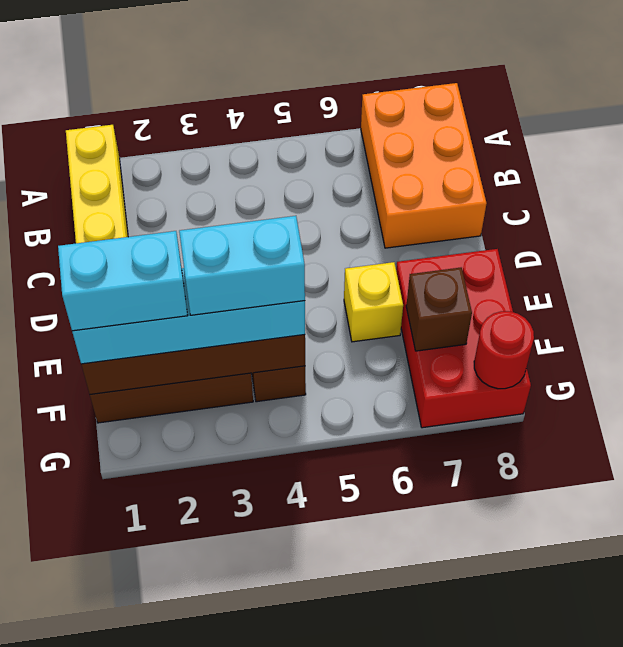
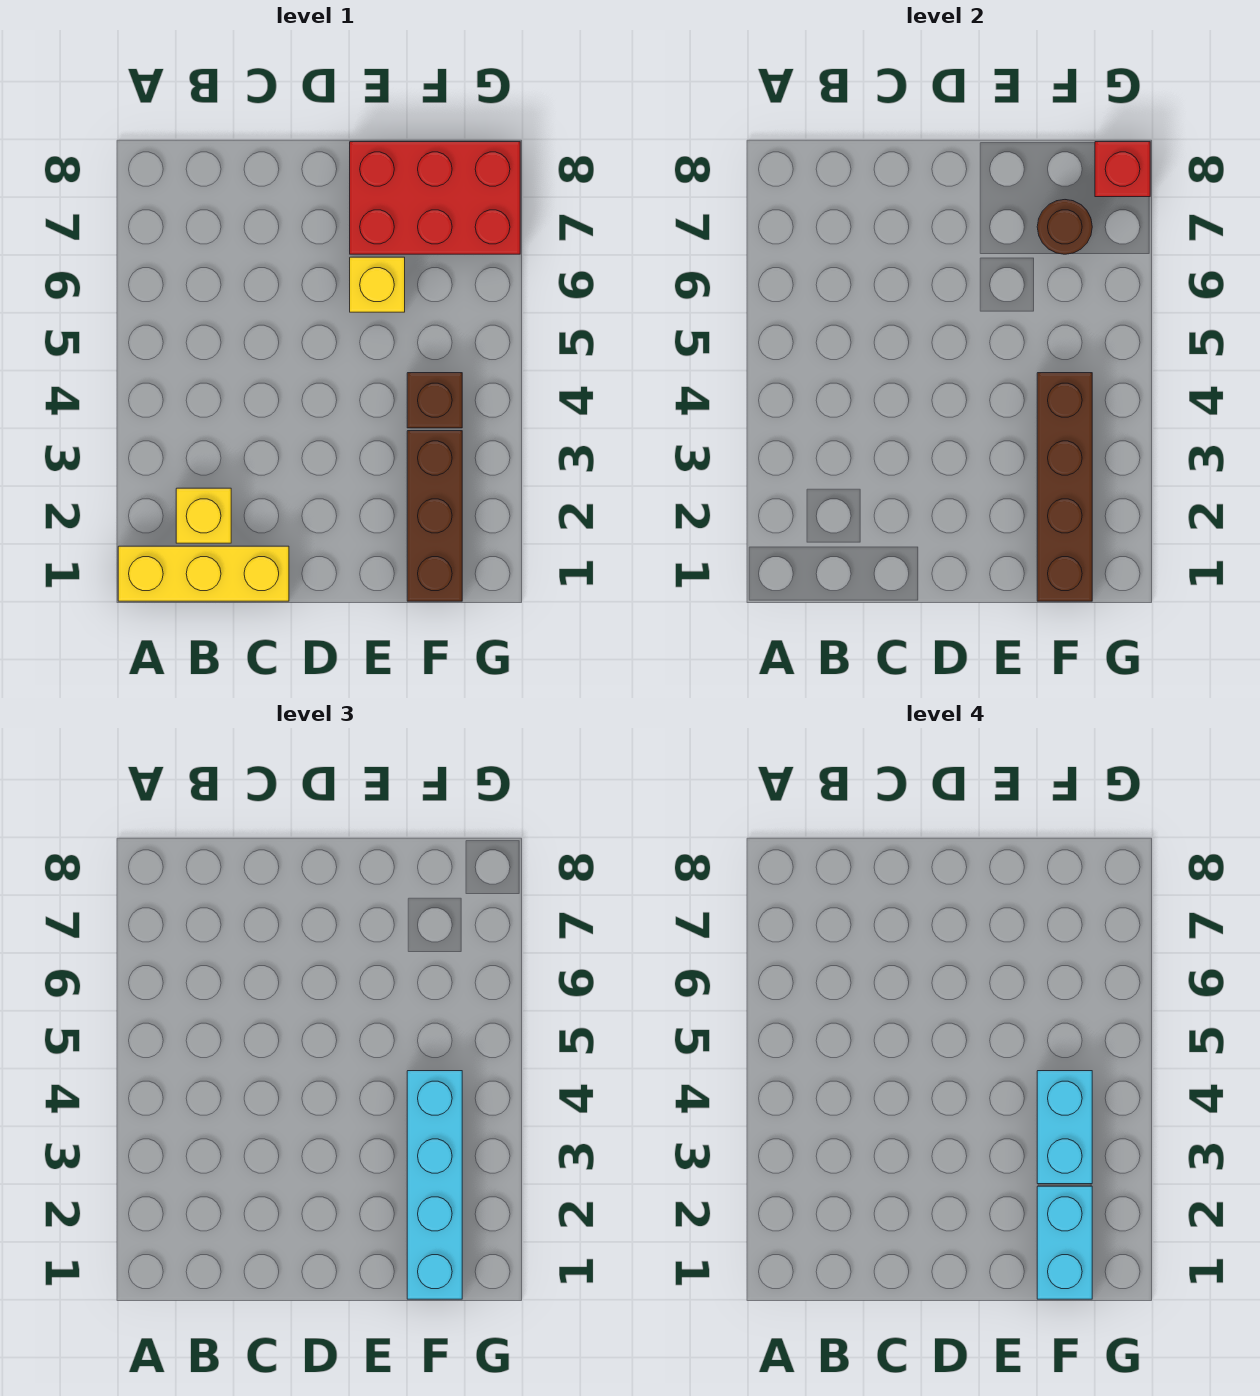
orange 2x3 brick [361,83,487,248] -> none
none -> yellow 1x1 brick [176,488,231,543]
brown 1x1 brick [406,268,472,351] -> brown 1x1 round brick [1037,200,1092,254]
red 1x1 round brick [474,311,534,389] -> red 1x1 brick [1095,142,1150,197]

